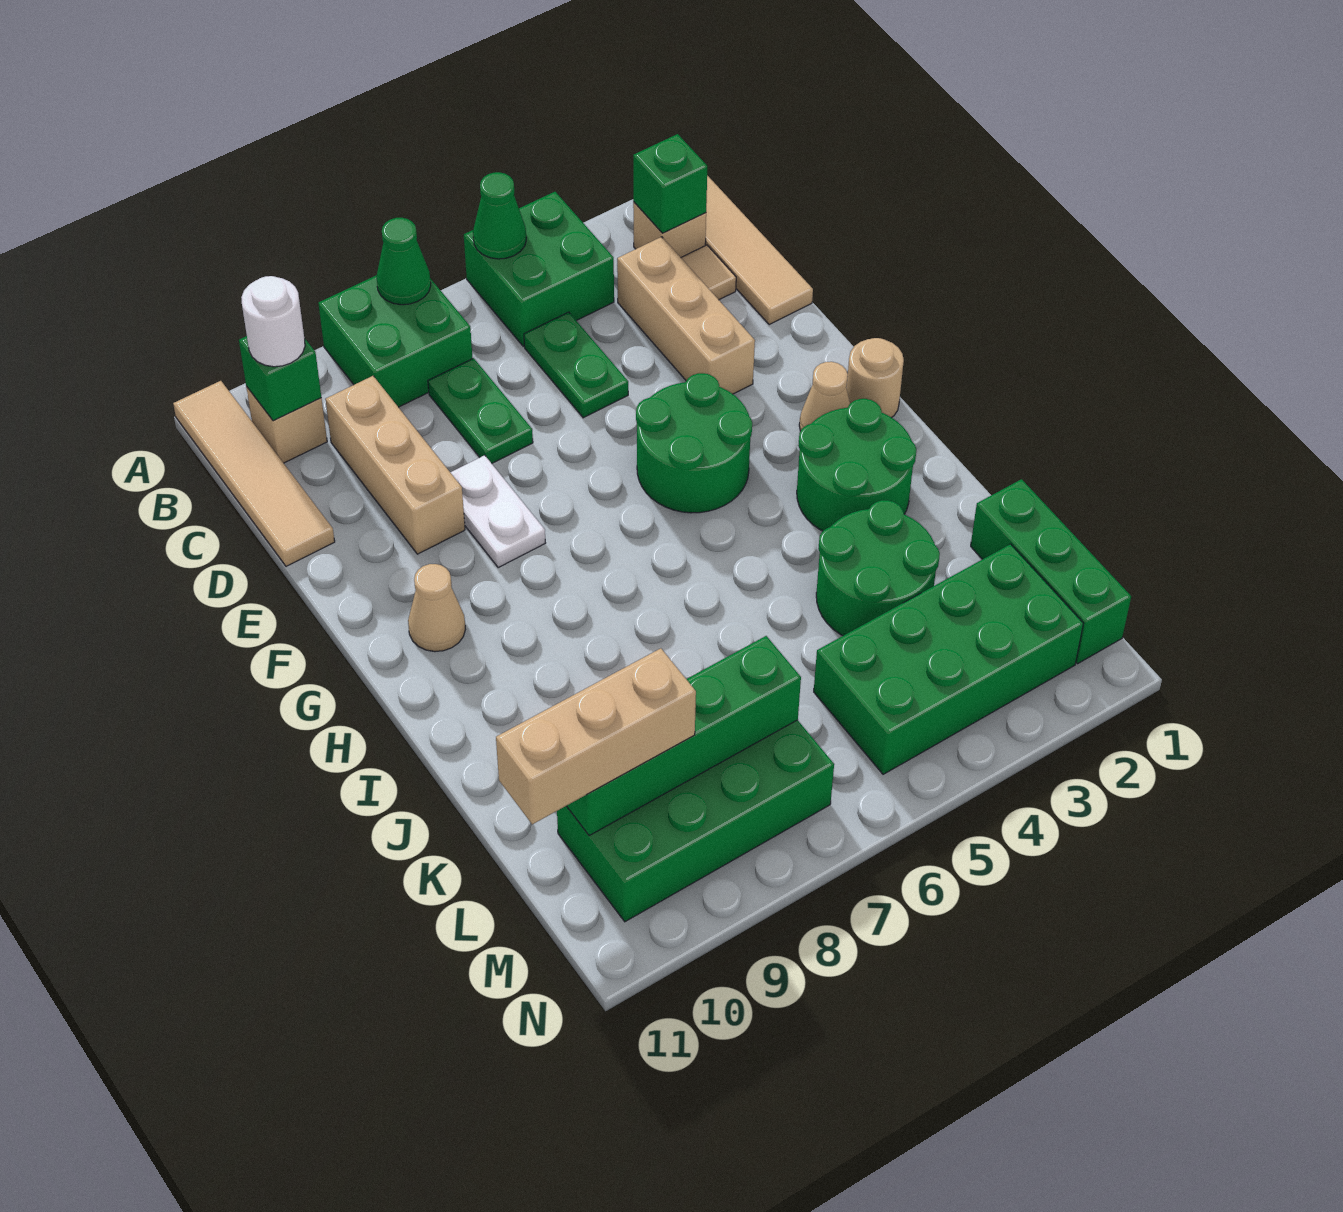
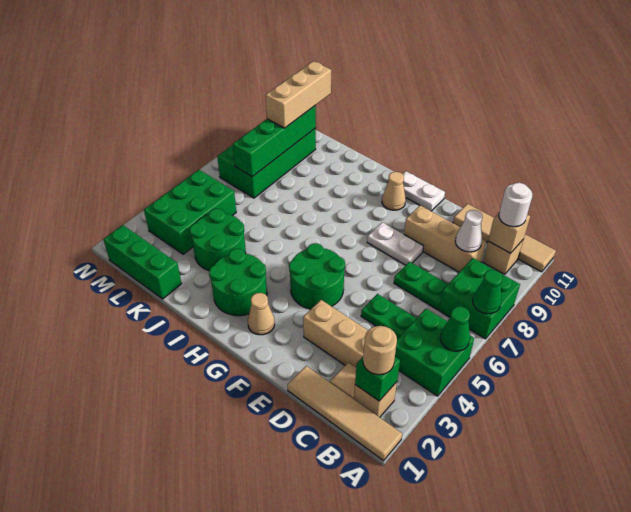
green 1x1 brick [239,336,321,421] -> tan 1x1 brick [488,213,530,253]
none -> white 1x1 cone [455,210,483,252]
none -> white 1x2 plate [403,171,445,211]
tan 1x1 round brick [846,338,904,418] -> tan 1x1 round brick moved to [363,326,397,375]
green 2x4 brick [814,544,1083,774] -> green 2x3 brick [144,170,236,254]

